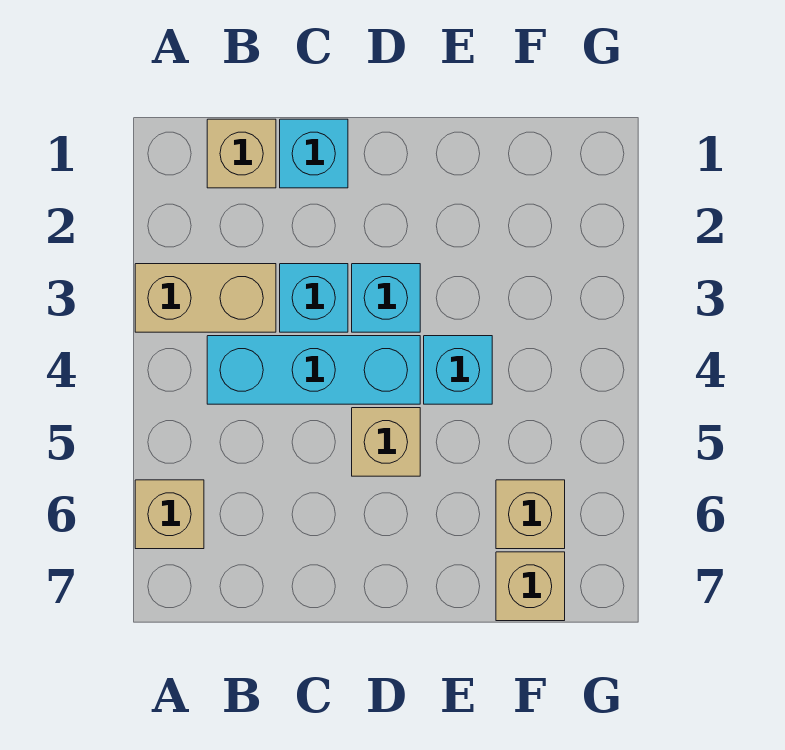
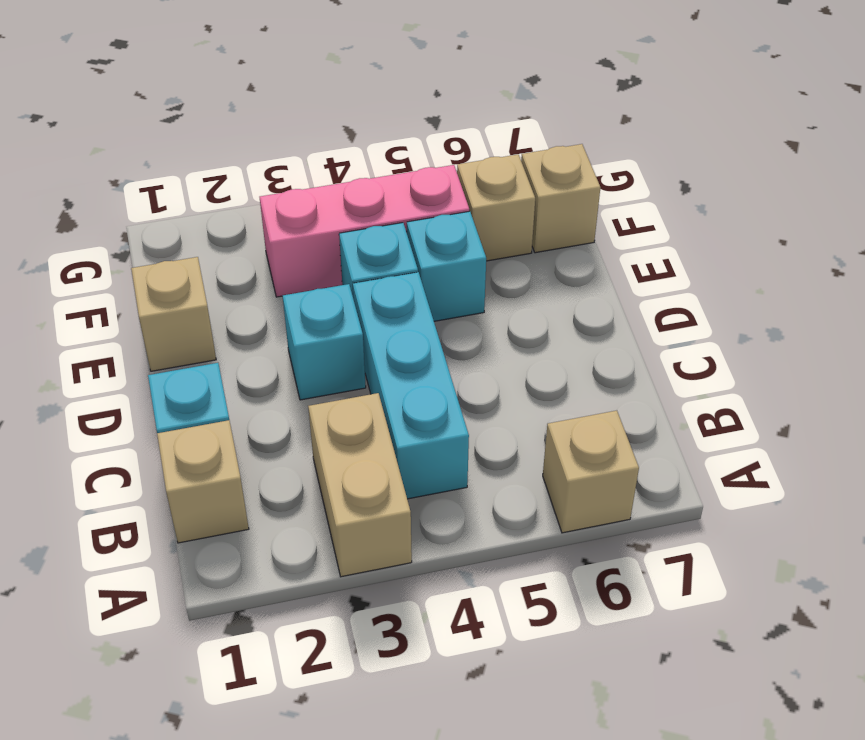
cyan 1x1 brick [280,264,348,332] -> cyan 1x1 brick moved to [407,211,486,321]
tan 1x1 brick [352,408,420,476] -> tan 1x1 brick moved to [131,257,216,371]
none -> pink 1x3 brick [260,165,469,297]

